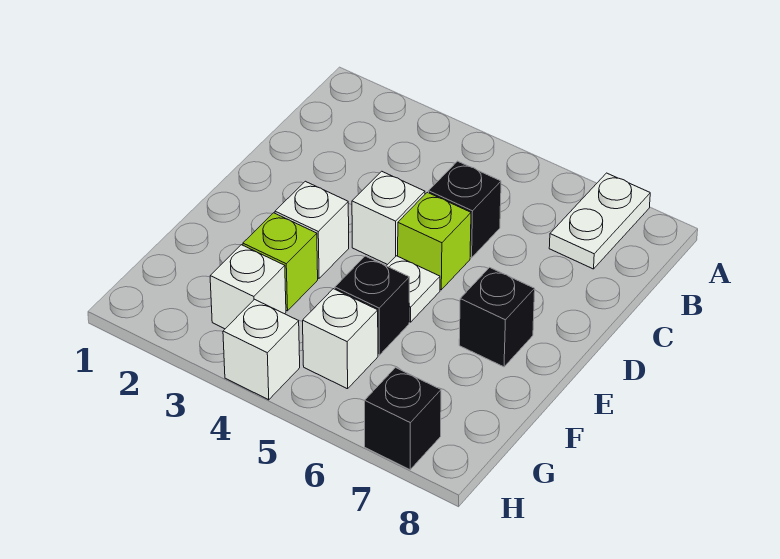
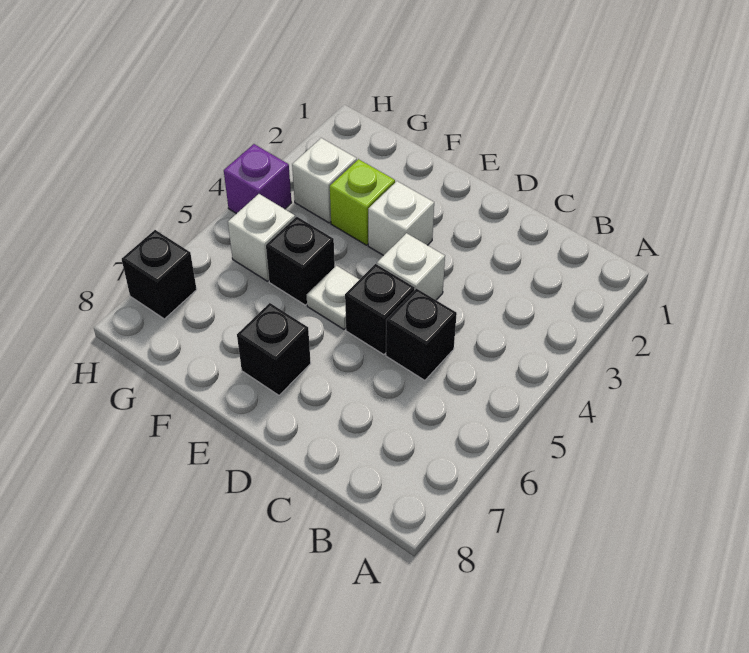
white 1x2 plate [549,173,650,269] -> none
lime 1x1 brick [398,192,471,290] -> black 1x1 brick [345,264,414,355]
white 1x1 brick [223,299,300,400] -> purple 1x1 brick [224,144,292,214]

